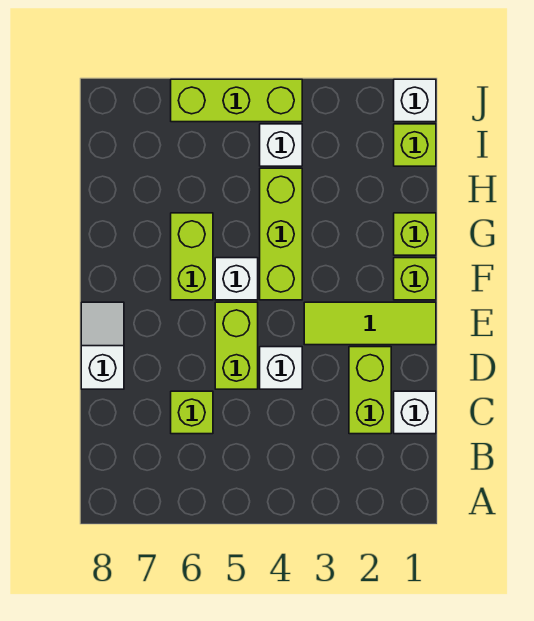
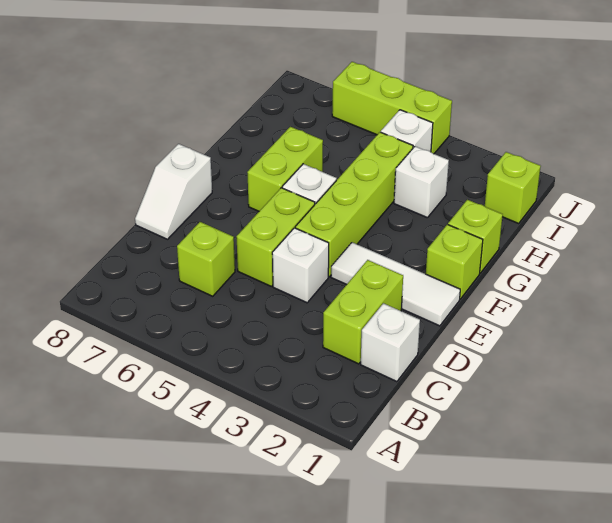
white 1x2 slope [81,302,124,389] -> white 1x2 slope turned to [135,144,212,239]
lime 1x3 tile [304,302,436,345] -> white 1x3 tile [331,242,460,326]
lime 1x3 brick [260,168,302,300] -> lime 1x4 brick [295,132,413,277]
white 1x1 brick [394,79,436,122] -> white 1x1 brick moved to [394,146,449,218]

